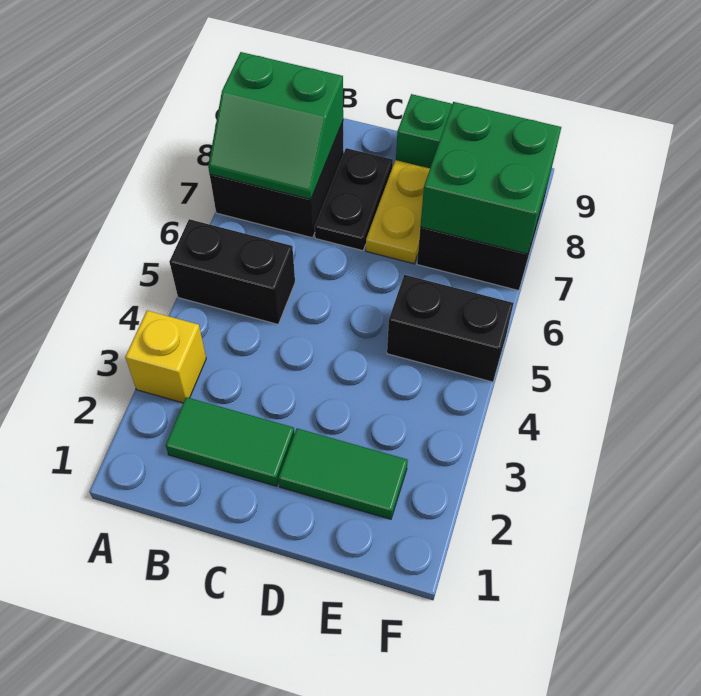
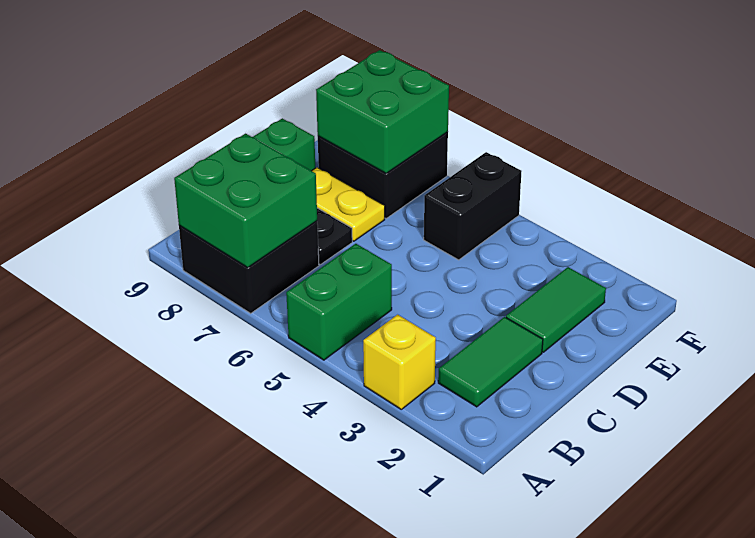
black 1x2 brick [169,219,295,324] -> green 1x2 brick [286,244,392,360]
green 2x2 slope [208,52,343,200] -> green 2x2 brick [174,134,317,267]

